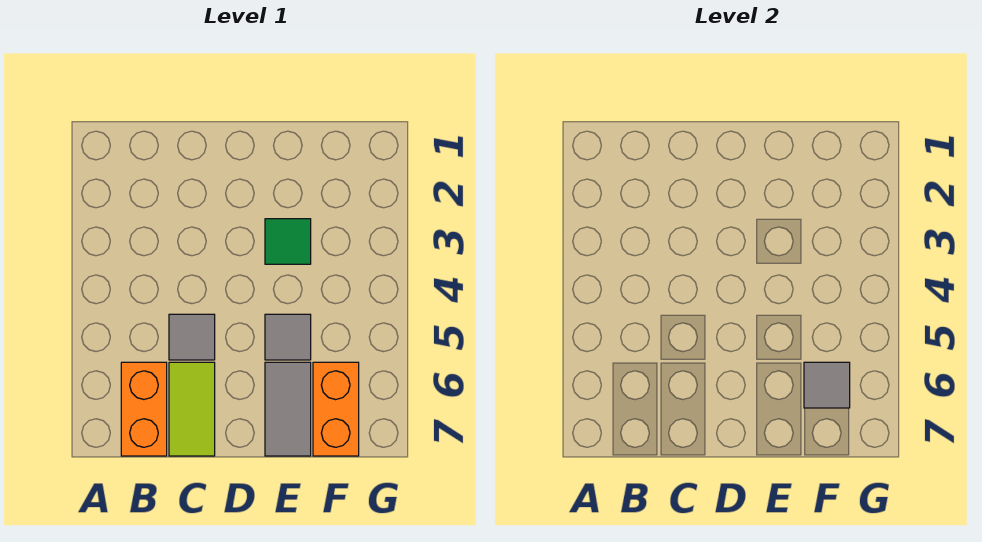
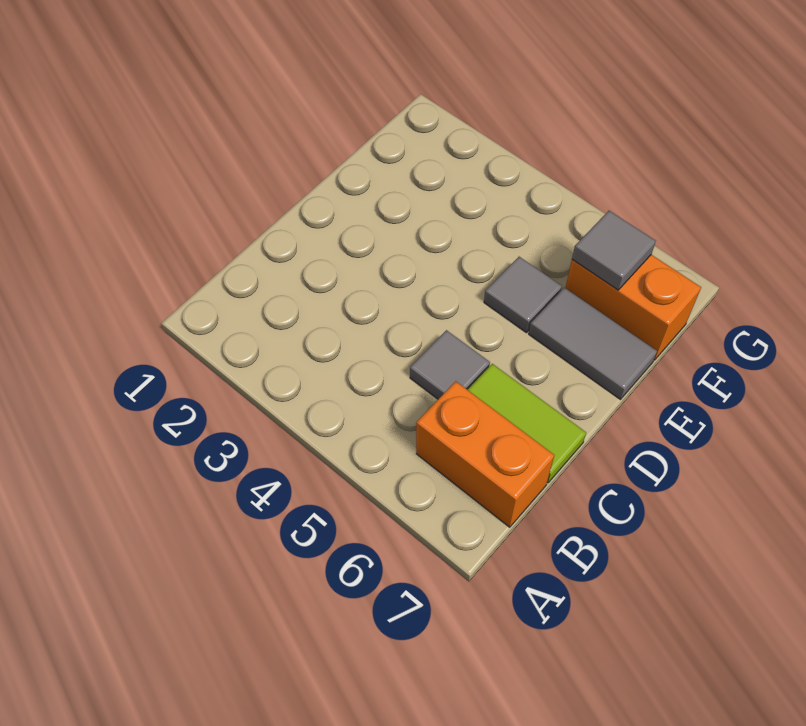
green 1x1 tile [265,219,311,264] -> none

